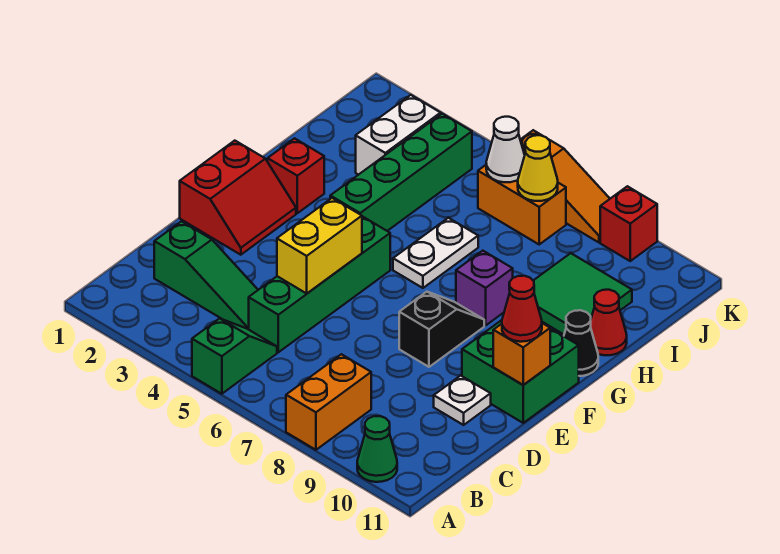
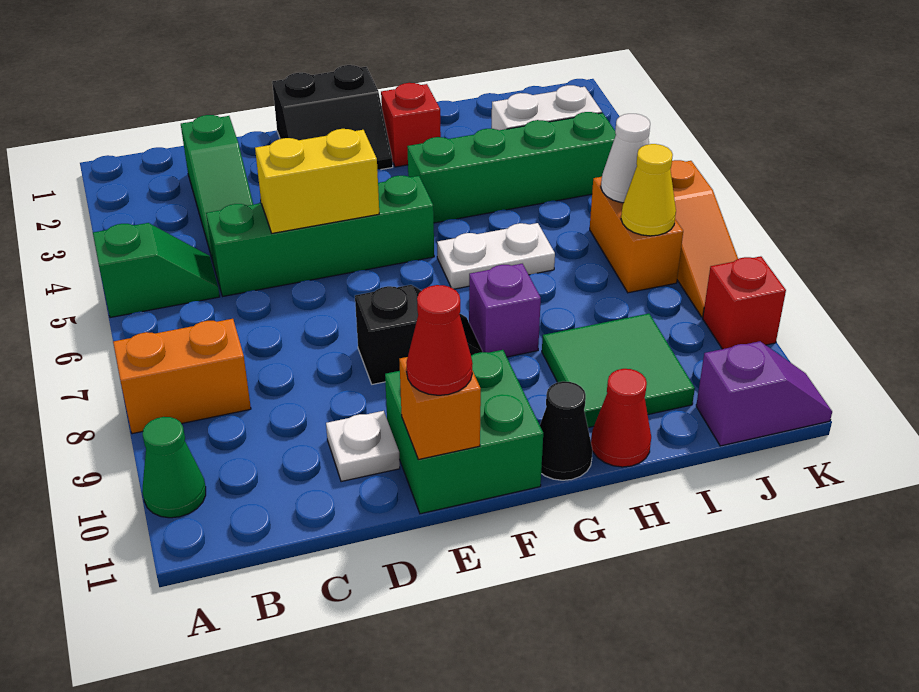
red 2x2 slope [180,141,296,255] -> black 2x2 slope [272,65,393,169]
none -> purple 1x2 slope [696,341,832,446]

